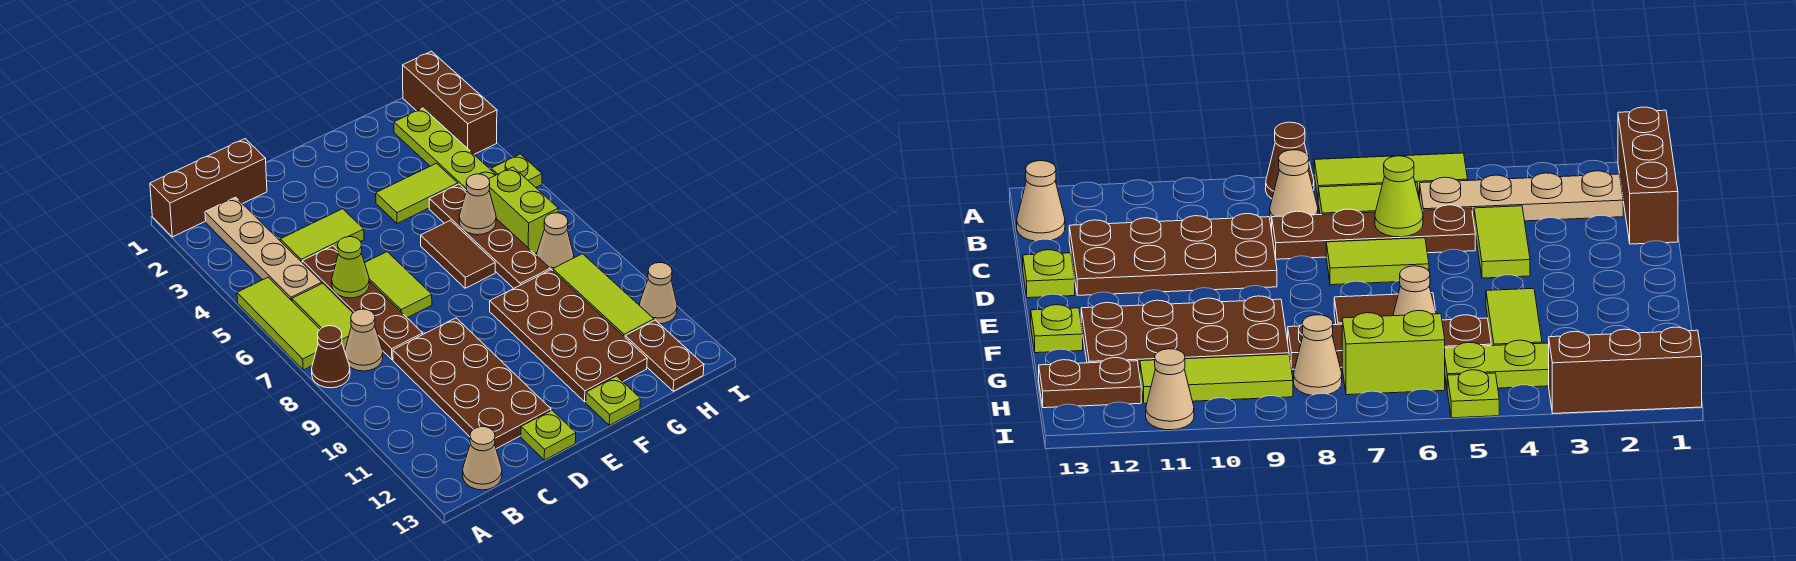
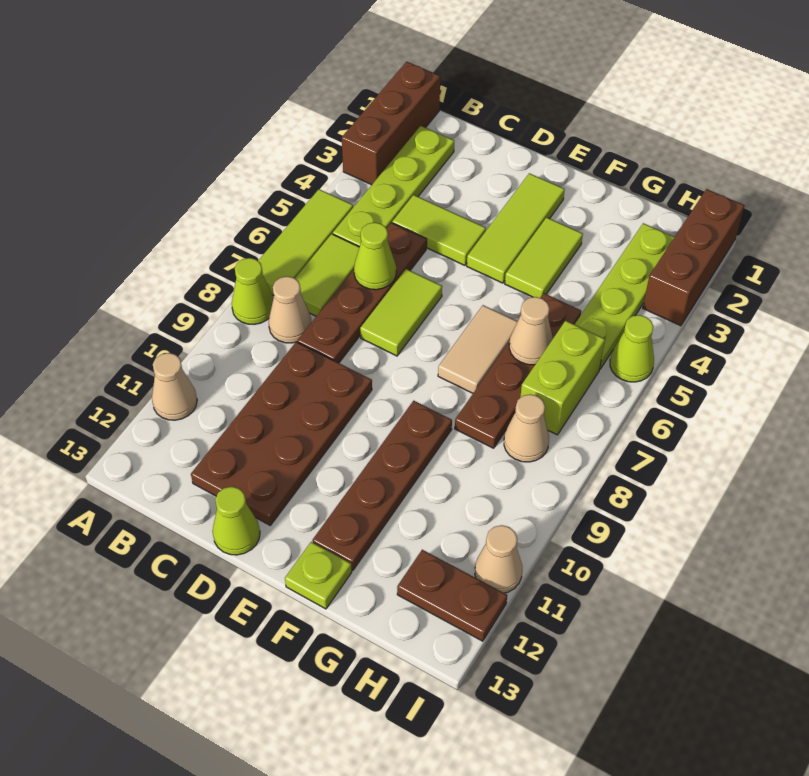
brown 1x3 brick [150,139,267,237] -> brown 1x3 brick turned to [342,62,440,185]
brown 1x1 cone [312,326,350,388] -> lime 1x1 cone [232,258,273,324]
tan 1x4 plate [205,197,322,301] -> lime 1x4 plate [333,126,454,247]
tan 1x1 cone [463,427,502,490] -> tan 1x1 cone moved to [152,353,197,420]
lime 1x1 plate [521,410,576,460] -> lime 1x1 cone [212,487,260,555]
lime 1x2 tile [376,163,458,224] -> lime 1x2 tile turned to [505,217,583,298]
brown 1x2 tile [421,220,495,288] -> tan 1x2 tile [438,305,518,393]
brown 2x4 plate [490,270,647,402] -> brown 1x4 plate [312,401,452,570]
lime 1x3 tile [553,254,654,337] -> lime 1x3 tile moved to [467,173,565,283]
brown 1x2 plate [625,320,704,391] -> brown 1x2 plate turned to [397,550,507,641]
lime 1x1 plate [491,154,542,187] -> lime 1x1 cone [610,315,654,382]

